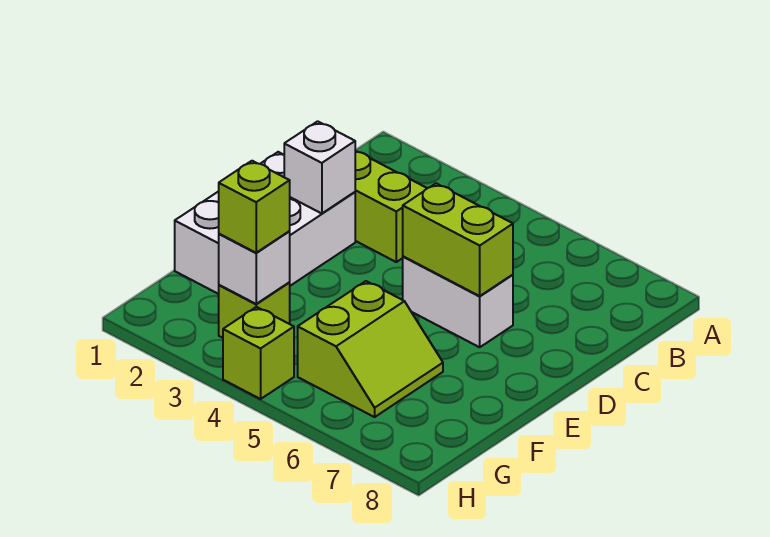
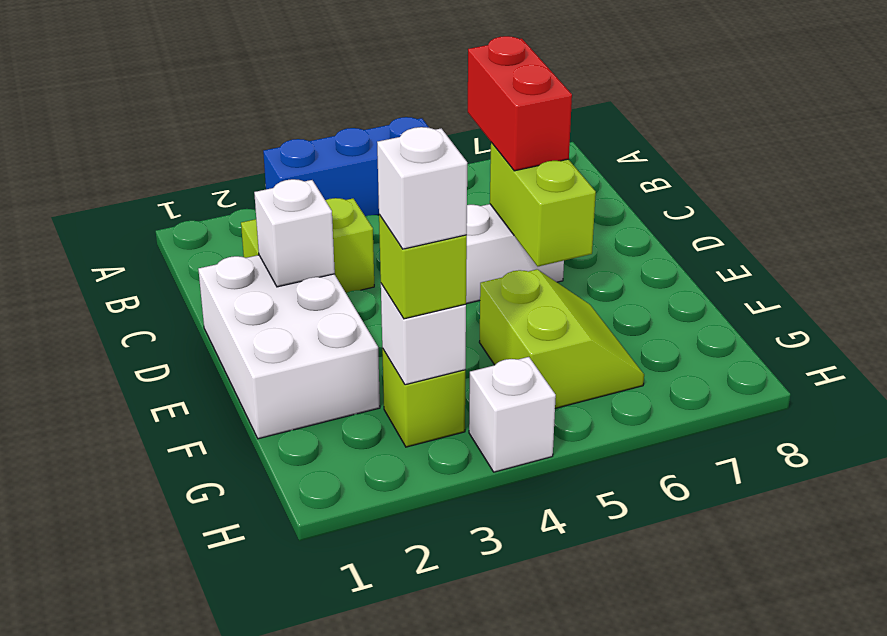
none -> blue 1x3 brick [263,117,429,216]
none -> red 1x2 brick [468,36,572,171]
lime 1x2 brick [403,183,513,296] -> lime 1x2 brick turned to [490,142,596,266]
none -> white 1x1 brick [377,127,467,249]
lime 1x1 brick [223,307,294,399] -> white 1x1 brick [469,357,556,472]

